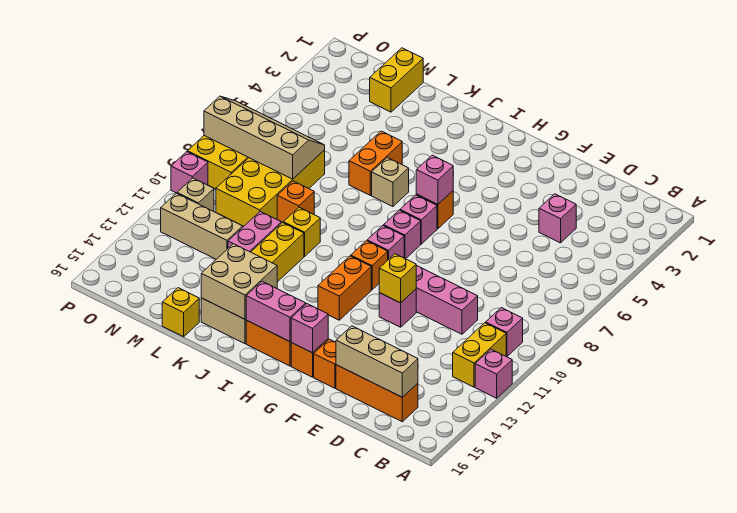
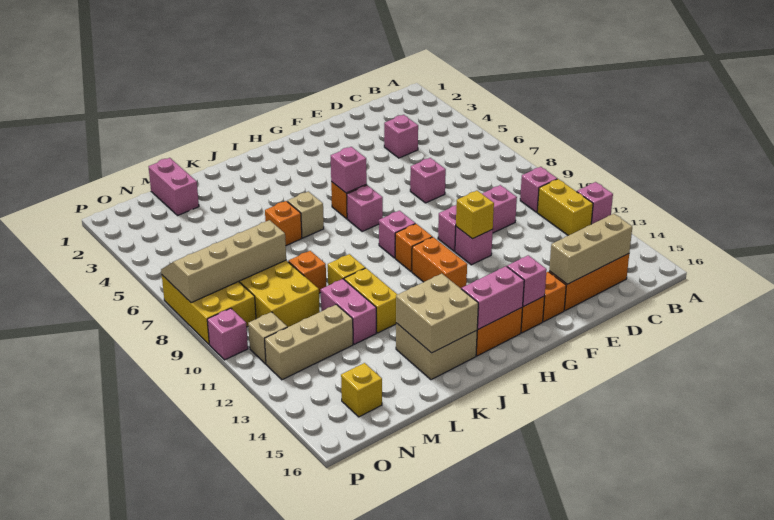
pink 1x1 brick [384,210,421,259] -> pink 1x1 brick moved to [410,158,446,203]
orange 1x2 brick [349,131,402,195] -> orange 1x1 brick [265,201,302,246]
yellow 1x1 brick [162,288,199,337] -> yellow 1x1 brick moved to [341,363,382,417]
yellow 1x2 brick [370,48,423,112] -> pink 1x2 brick [149,158,199,215]

